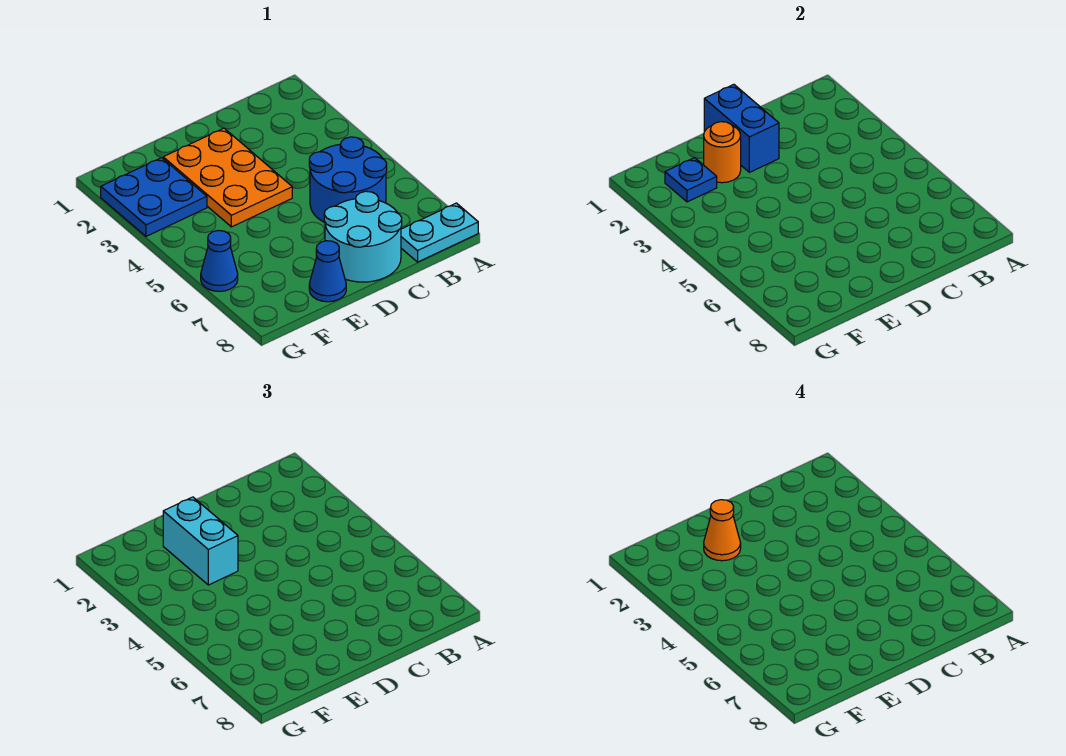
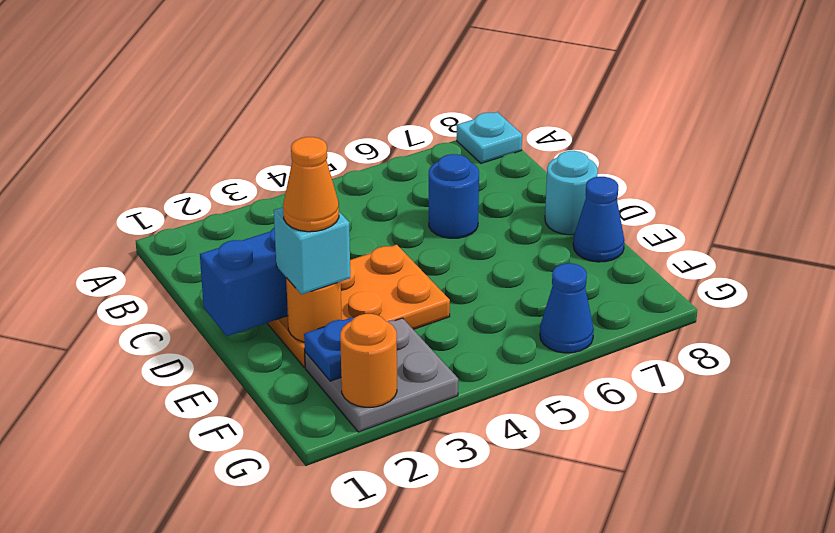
cyan 1x2 plate [401,203,478,262] -> cyan 1x1 plate [457,112,522,163]
blue 2x2 round brick [309,137,387,222] -> blue 1x1 round brick [429,154,479,238]
cyan 2x2 round brick [324,191,402,282] -> cyan 1x1 round brick [545,151,598,235]
cyan 1x2 brick [163,497,238,585] -> cyan 1x1 brick [274,207,350,295]
blue 2x2 plate [101,158,207,236] -> grey 2x2 plate [305,318,458,432]
none -> orange 1x1 round brick [340,314,397,407]

